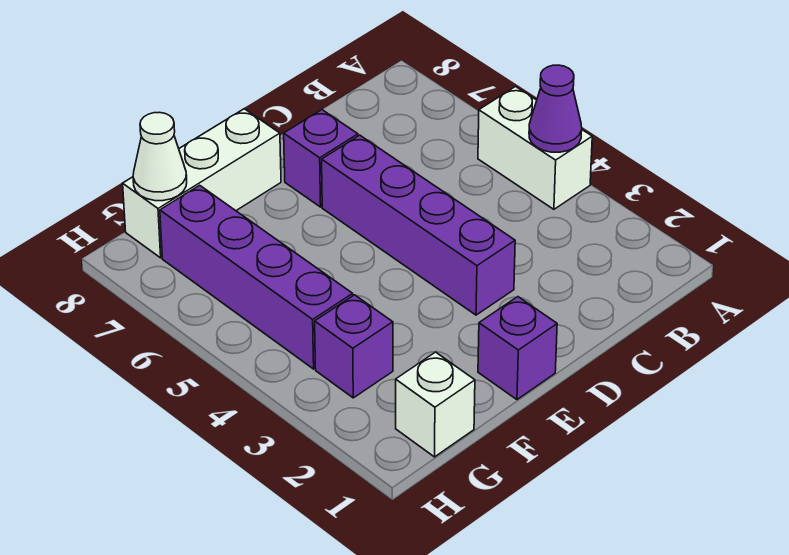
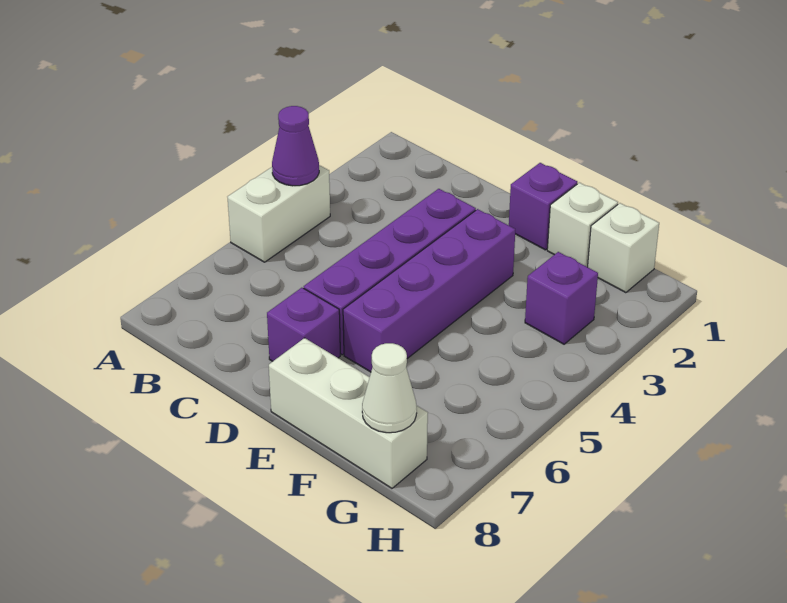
none -> white 1x1 brick [547,183,618,267]
purple 1x4 brick [160,185,353,369] -> purple 1x4 brick moved to [343,209,515,372]

